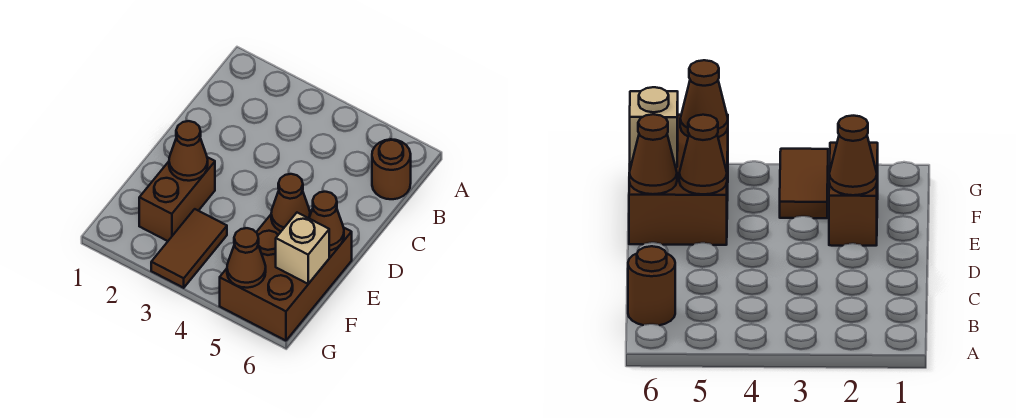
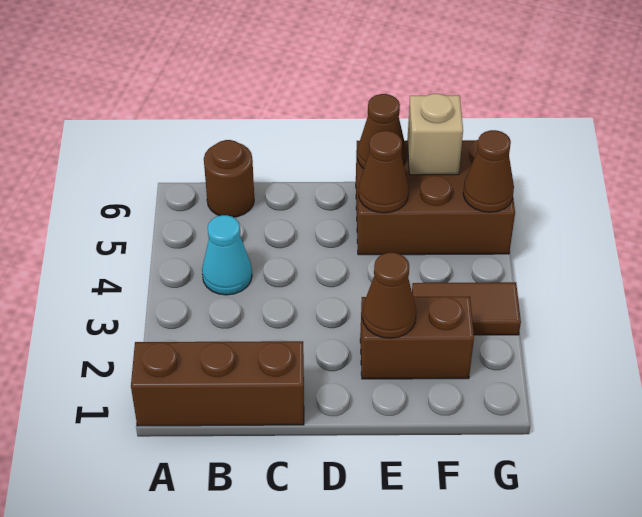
none -> brown 1x3 brick [131,341,304,426]
none -> cyan 1x1 cone [202,215,252,295]

